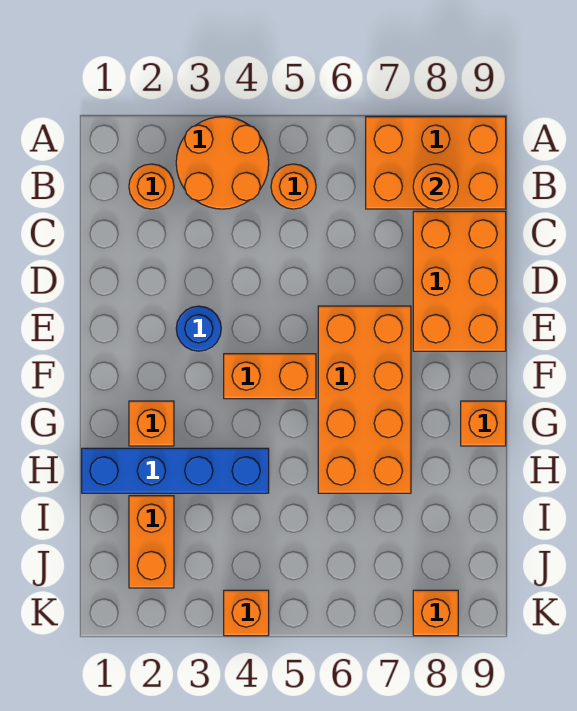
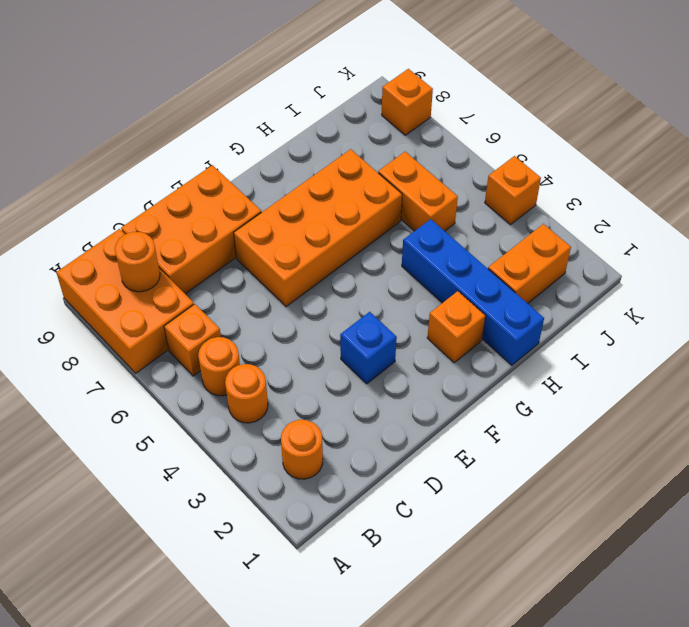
orange 2x2 round brick [176,117,269,209] -> orange 1x1 round brick [225,364,268,423]
blue 1x1 round brick [176,306,221,351] -> blue 1x1 brick [340,312,397,384]
orange 1x2 brick [224,354,316,399] -> orange 1x2 brick moved to [378,152,458,231]
orange 1x1 brick [461,401,506,446] -> orange 1x1 brick moved to [164,304,221,376]

